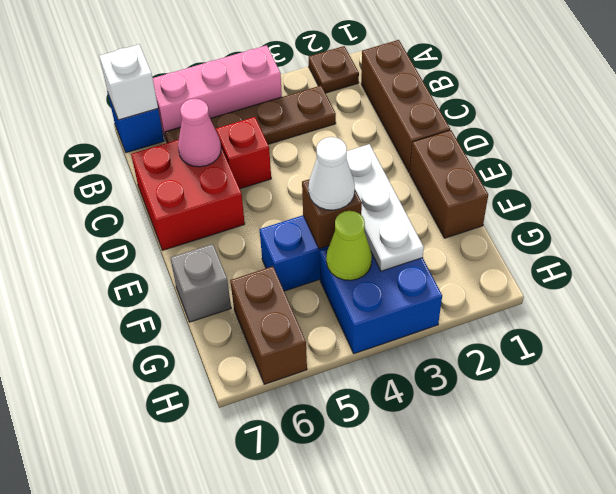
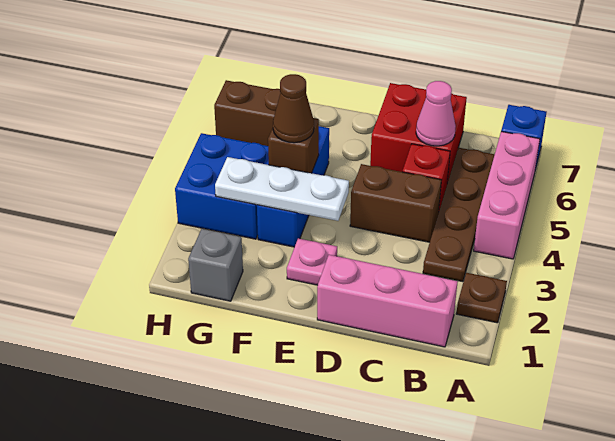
white 1x1 brick [99,44,158,120] -> none
brown 1x3 brick [361,40,450,173] -> pink 1x3 brick [317,255,458,347]
brown 1x2 brick [410,130,488,238] -> brown 1x2 brick moved to [350,164,441,242]
none -> pink 1x1 plate [287,238,337,285]
white 1x1 cone [308,137,355,210] -> brown 1x1 cone [273,74,314,143]
grey 1x1 brick [171,244,231,322] -> grey 1x1 brick moved to [188,229,243,301]
lime 1x1 cone [326,211,372,280] -> none

